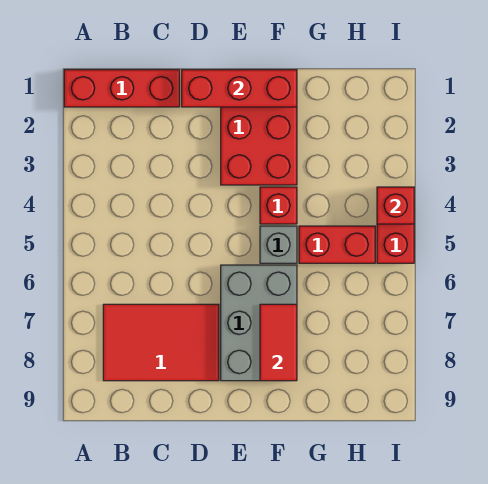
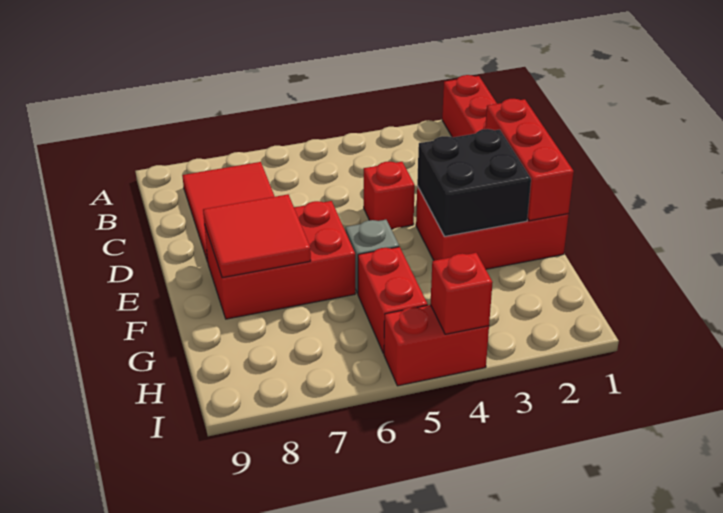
none -> black 2x2 brick [417,129,531,236]
grey 2x3 brick [221,265,297,381] -> red 2x3 brick [204,201,355,319]
red 1x1 brick [260,187,297,224] -> red 1x1 brick moved to [364,162,415,229]
red 1x2 tile [260,304,297,381] -> red 2x2 tile [203,194,311,278]

